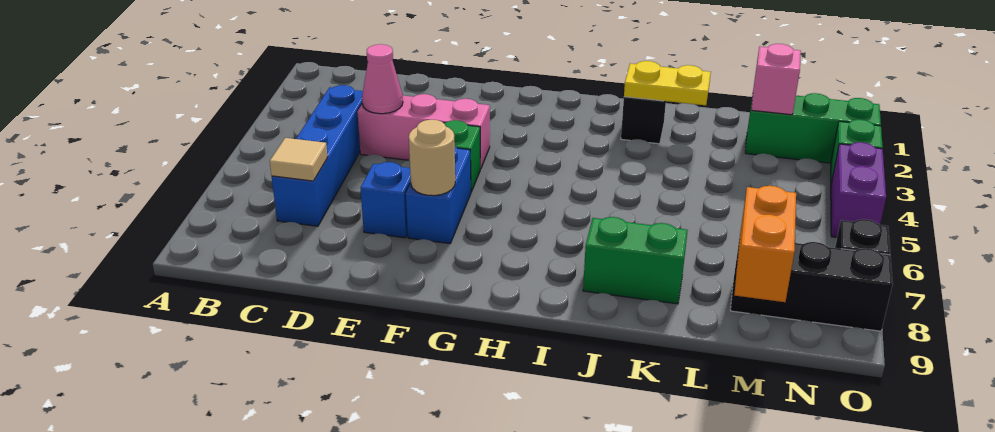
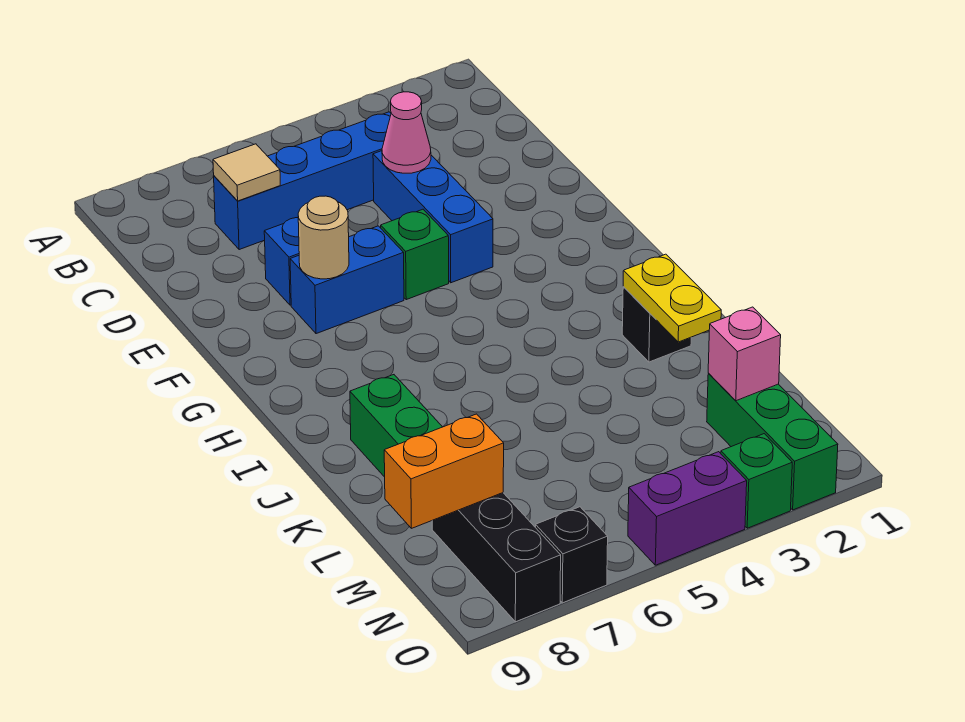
pink 1x3 brick [357,94,490,169] -> blue 1x3 brick [373,151,493,283]

